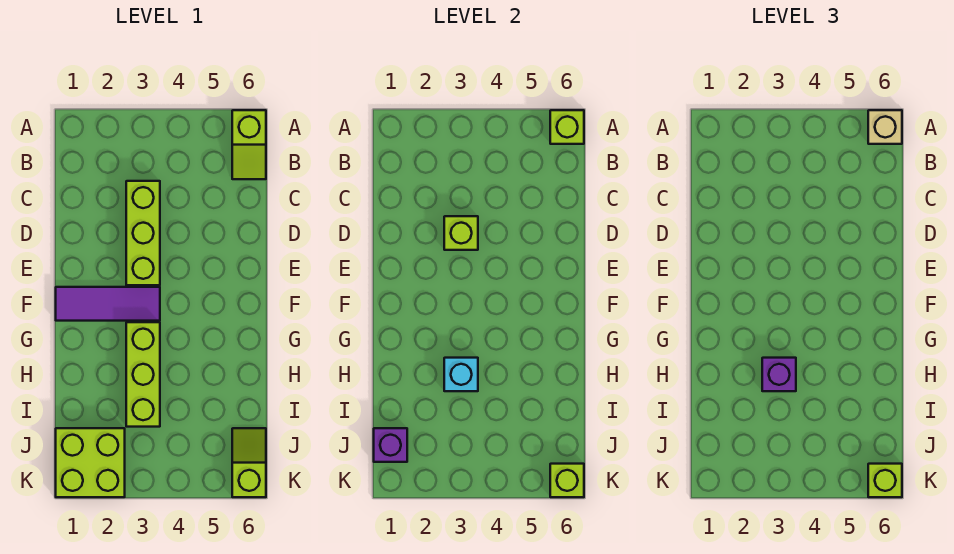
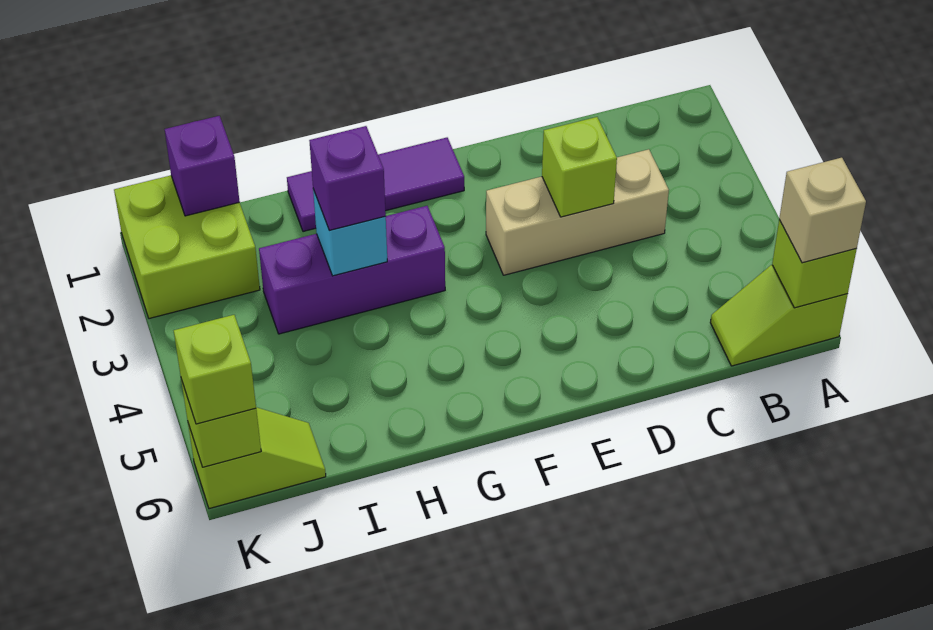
lime 1x3 brick [126,181,160,285] -> tan 1x3 brick [486,149,669,275]
purple 1x3 tile [56,287,160,321] -> purple 1x3 tile turned to [287,138,464,232]
lime 1x3 brick [126,322,160,427] -> purple 1x3 brick [259,206,445,334]

